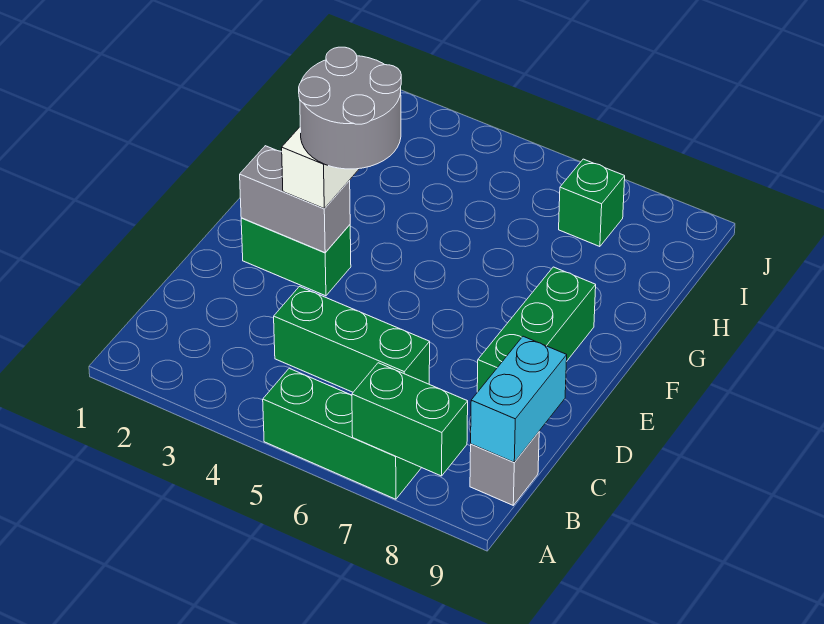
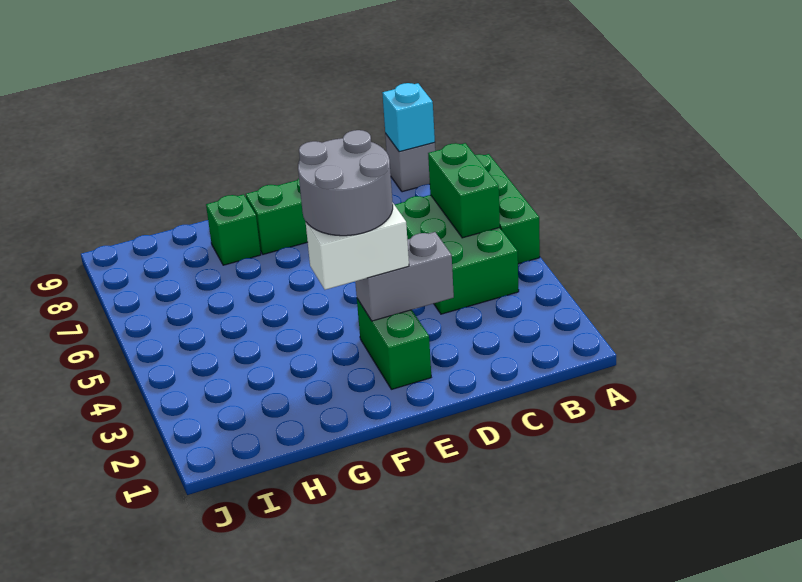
green 1x2 brick [352,363,468,476] -> green 1x2 brick moved to [428,143,500,238]
cyan 1x2 brick [471,336,567,462] -> cyan 1x1 brick [382,83,435,152]
green 1x3 brick [274,287,430,392] -> green 2x3 brick [395,195,519,314]
grey 1x2 brick [240,146,350,252] -> grey 1x2 brick turned to [355,232,454,321]
green 1x1 brick [559,159,625,247] -> green 1x1 brick moved to [206,194,261,265]

